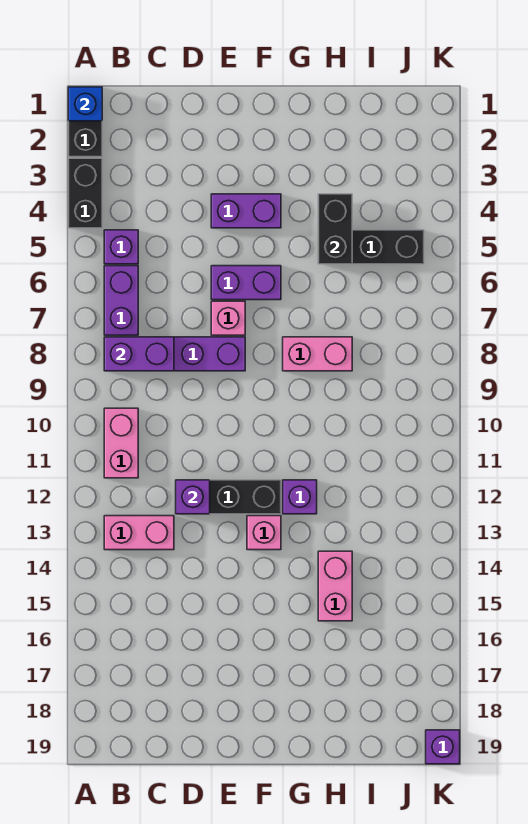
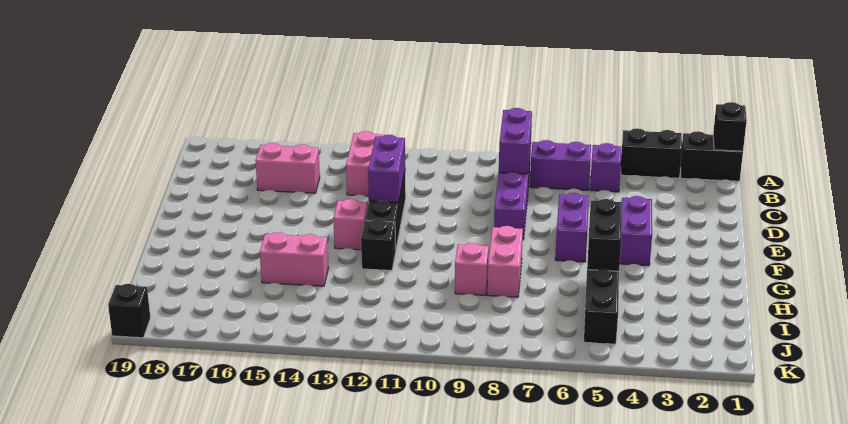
blue 1x1 brick [68,87,102,121] -> black 1x1 brick [713,102,747,151]
pink 1x2 brick [104,408,138,478] -> pink 1x2 brick moved to [255,143,320,193]
purple 1x1 brick [176,480,210,514] -> purple 1x2 brick [368,135,405,203]
pink 1x1 brick [211,301,245,335] -> pink 1x1 brick moved to [455,243,489,295]
purple 1x1 brick [283,480,317,514] -> black 1x1 brick [361,219,396,271]
black 1x2 brick [318,194,352,264] -> black 1x2 brick turned to [587,199,622,271]
purple 1x1 brick [426,730,460,764] -> black 1x1 brick [108,284,150,338]

